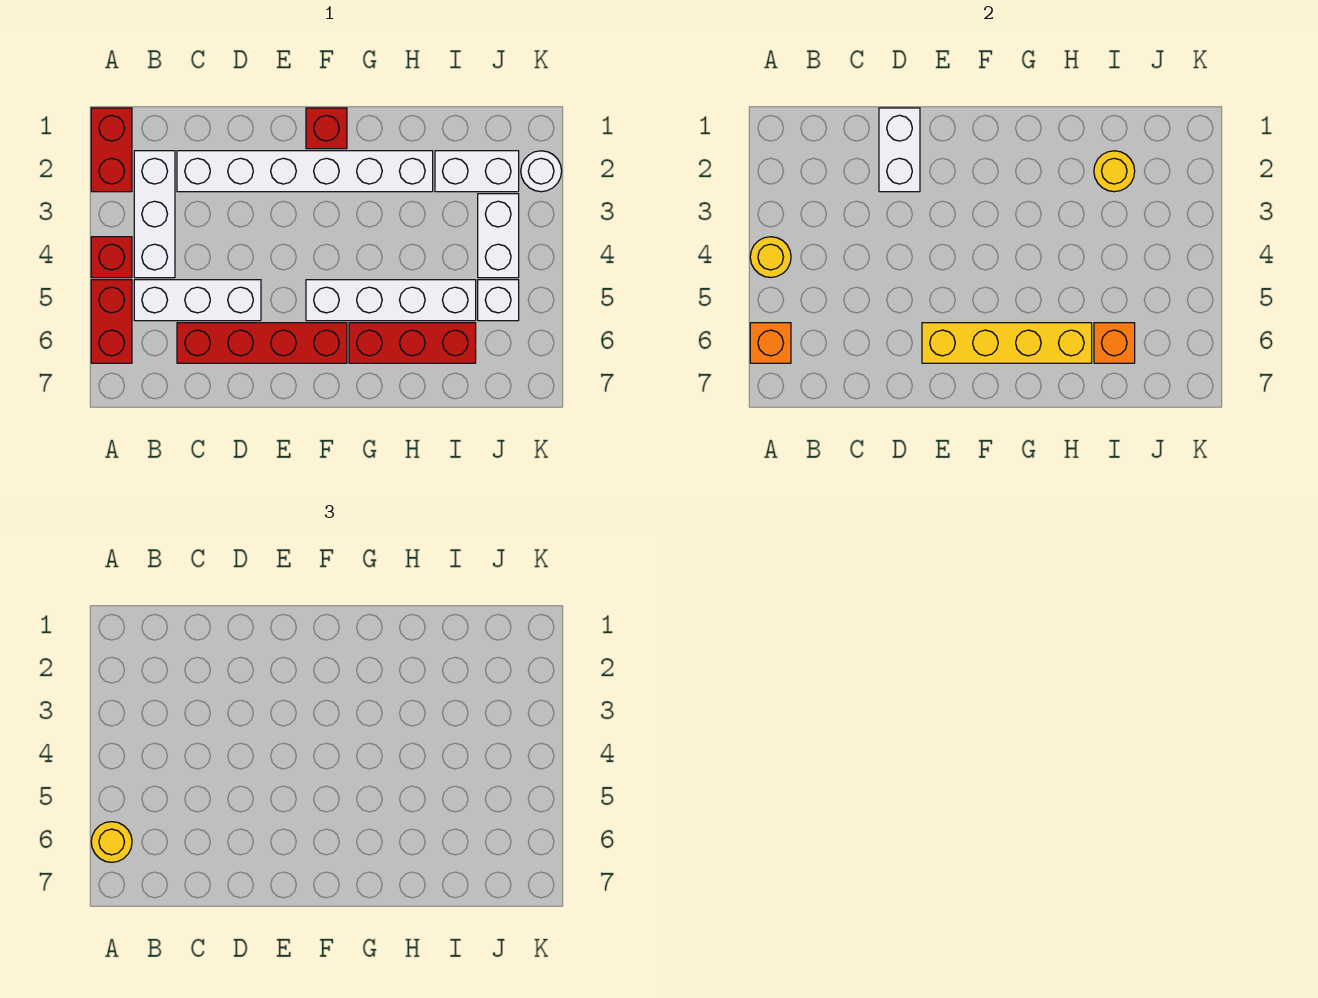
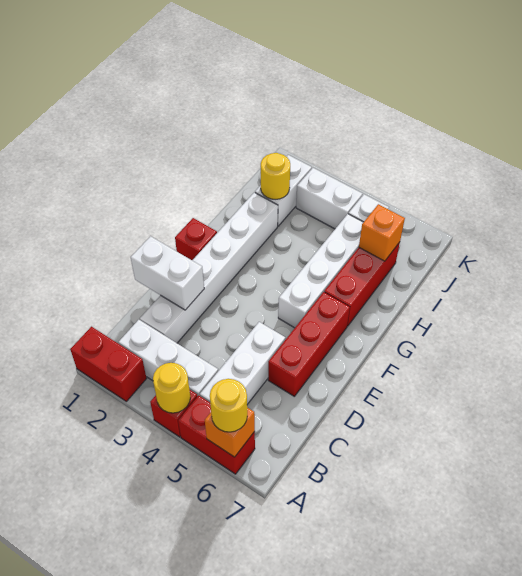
red 1x4 brick [177,323,347,363] -> red 1x3 brick [268,292,350,396]
yellow 1x4 brick [922,323,1092,363] -> none
white 1x1 round brick [521,151,562,192] -> none

